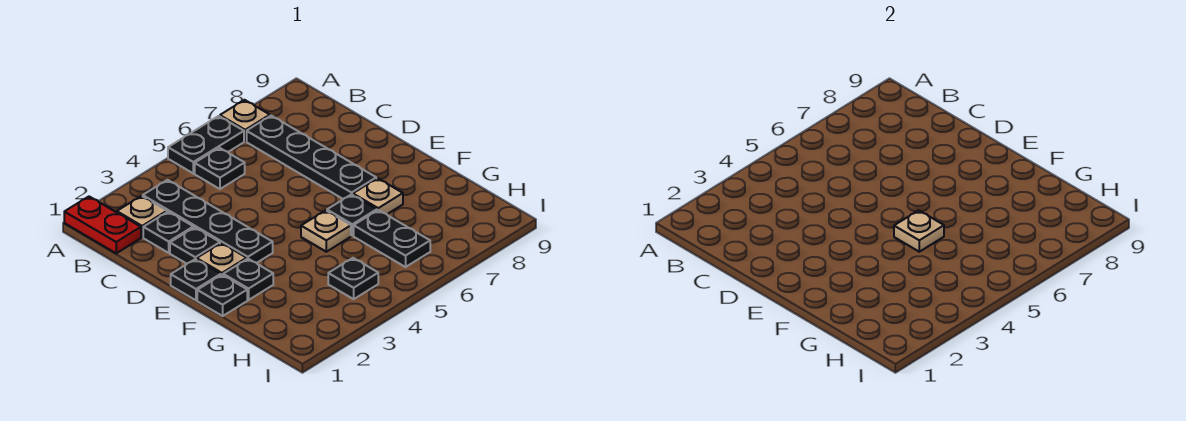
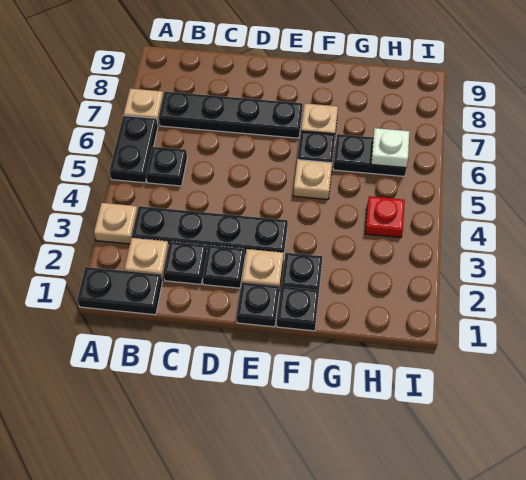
red 1x2 plate [64,197,141,253] -> black 1x2 plate [77,267,162,315]
tan 1x1 plate [894,210,944,252] -> tan 1x1 plate moved to [94,203,138,244]
black 1x1 plate [328,258,378,299] -> red 1x1 plate [365,196,405,238]
none -> white 1x1 plate [371,128,410,168]

